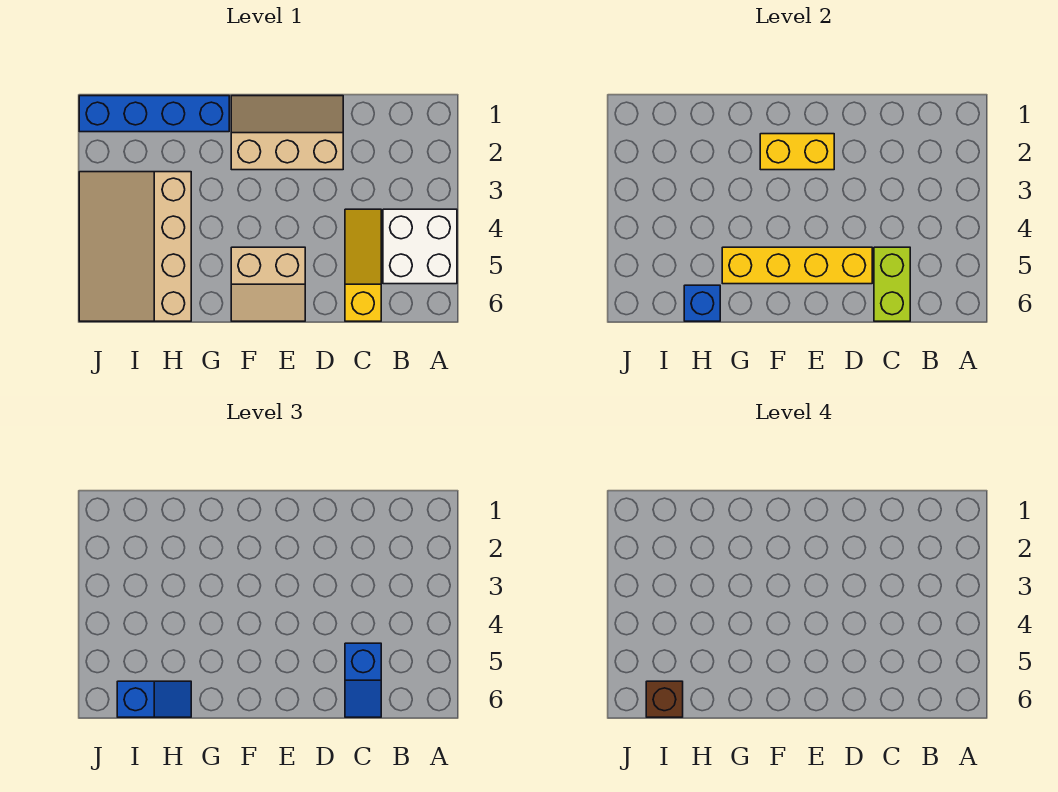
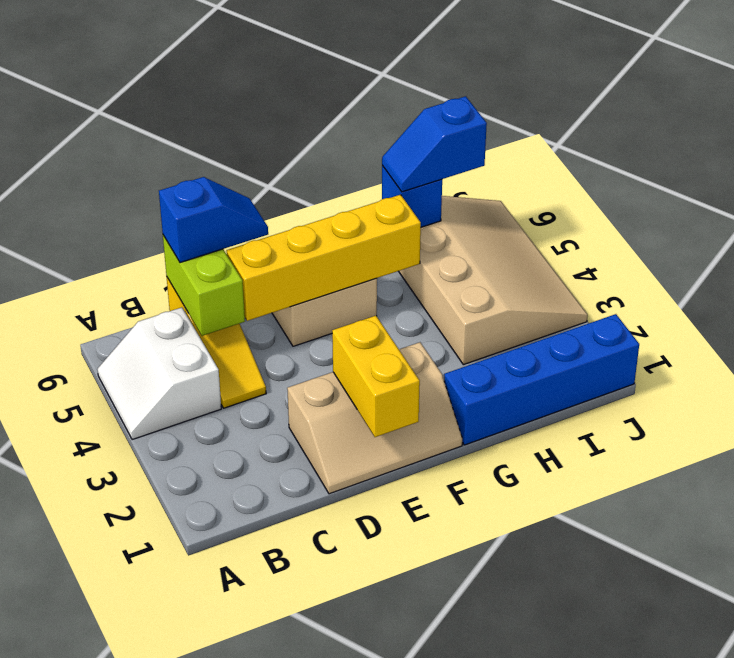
white 2x2 brick [383,209,457,284] -> white 2x2 slope [98,307,221,440]
blue 1x2 slope [345,643,381,717] -> blue 1x2 slope turned to [159,177,268,263]
yellow 1x2 brick [760,134,834,170] -> yellow 1x2 brick turned to [332,316,420,437]
brown 1x1 brick [646,681,683,717] -> none

